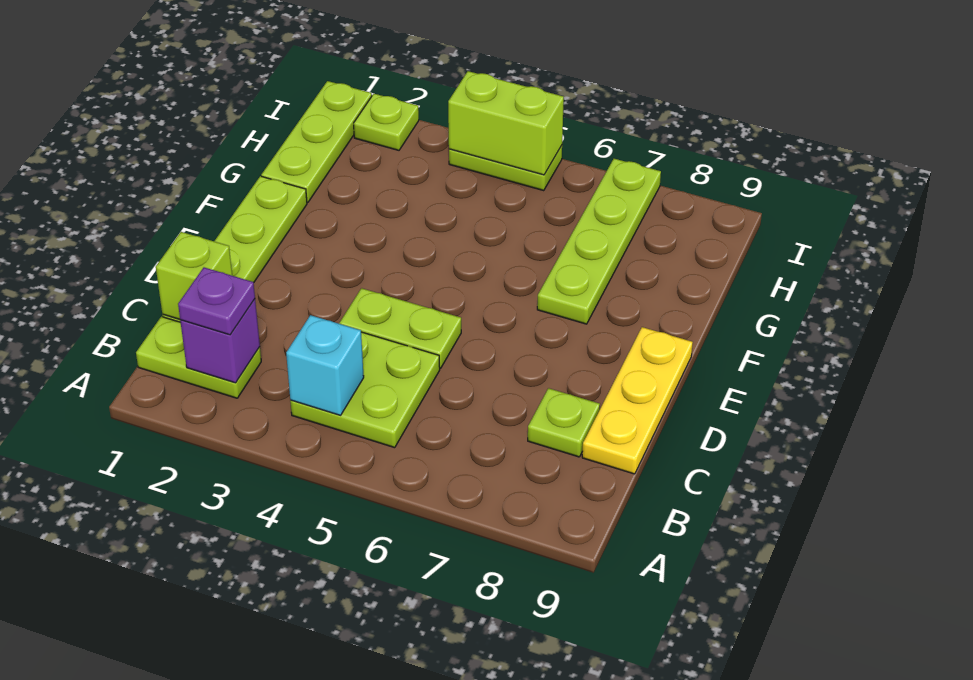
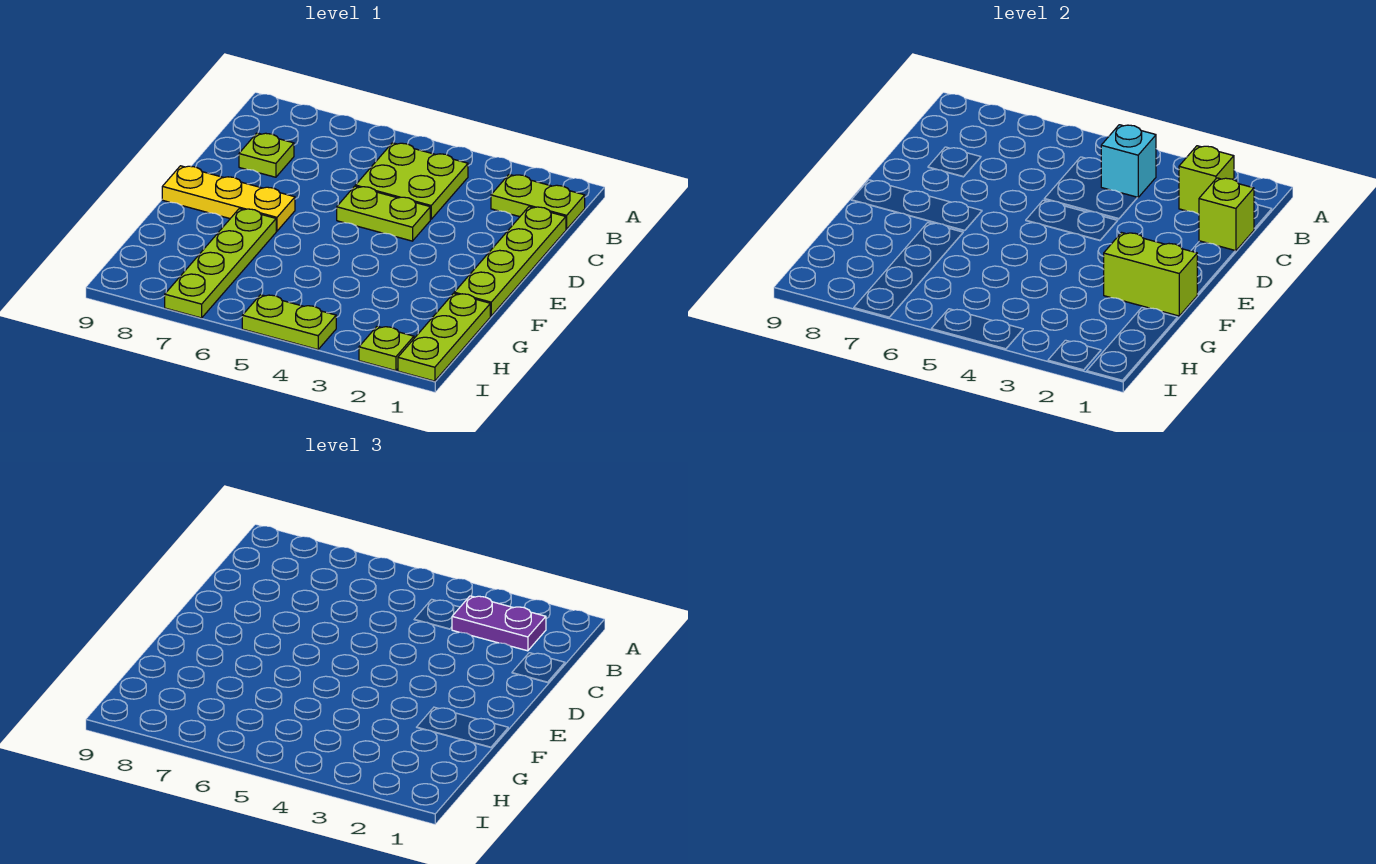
purple 1x1 brick [180,299,260,383] -> lime 1x1 brick [1179,146,1234,214]
purple 1x1 plate [178,267,255,335] -> purple 1x2 plate [452,596,546,651]
yellow 1x3 plate [582,327,693,474] -> yellow 1x3 plate turned to [162,166,295,231]
lime 1x2 brick [448,71,564,175] -> lime 1x2 brick moved to [1104,233,1197,316]

